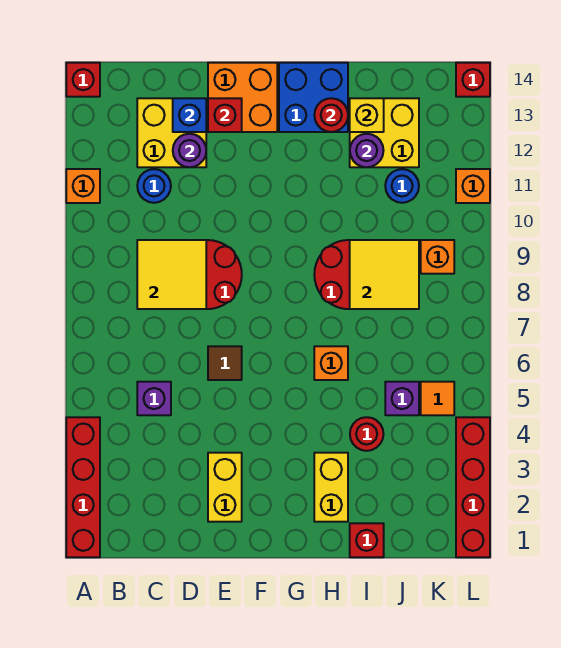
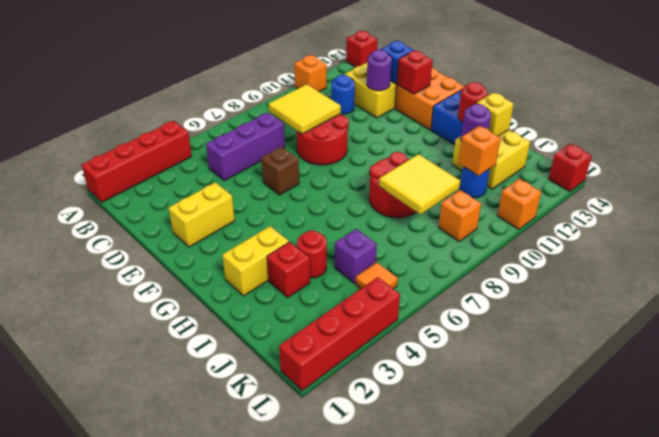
purple 1x1 brick [137,382,171,415] -> purple 1x3 brick [206,113,285,181]
brown 1x1 tile [208,346,242,380] -> brown 1x1 brick [261,147,299,195]
orange 1x1 brick [314,346,348,380] -> orange 1x1 brick moved to [458,126,501,176]
red 1x1 brick [350,523,384,557] -> red 1x1 brick moved to [267,242,310,297]

